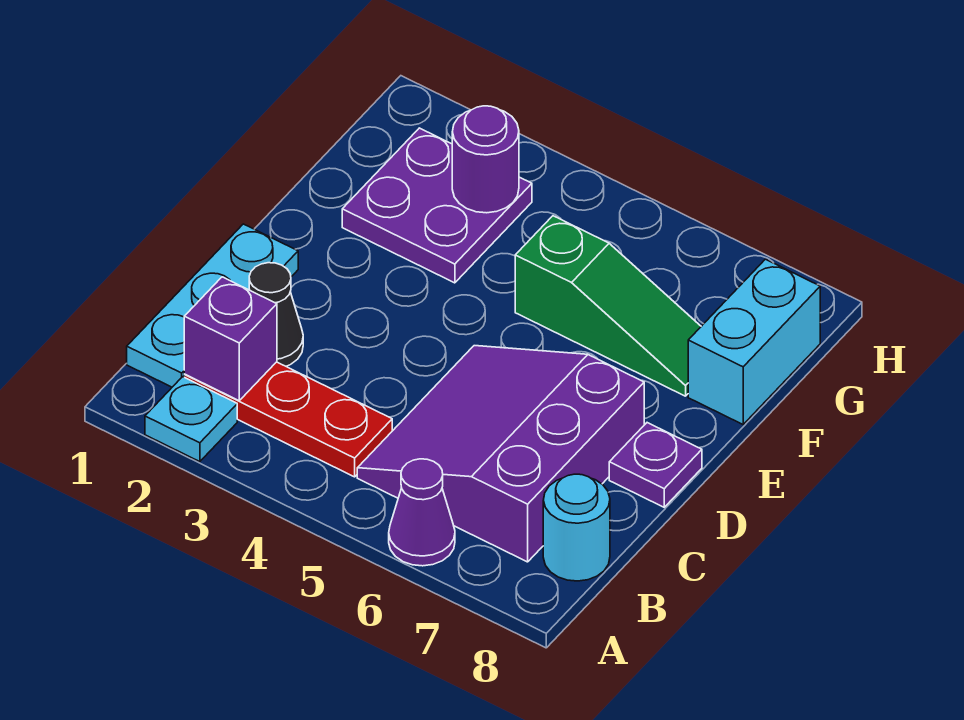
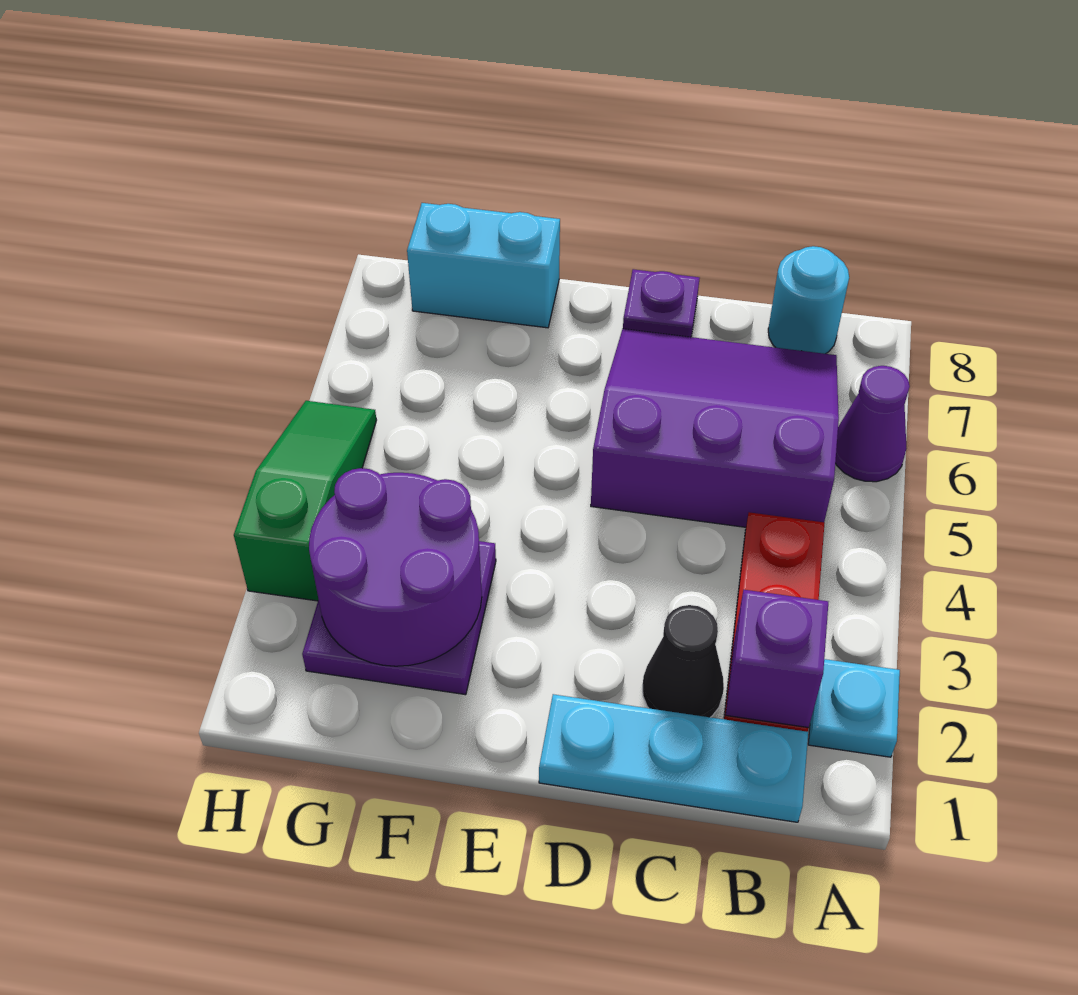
purple 3x3 slope [357,346,644,562] -> purple 3x3 slope turned to [591,329,839,527]
green 1x3 slope [515,216,701,396] -> green 1x3 slope moved to [234,401,376,601]
purple 1x1 round brick [452,106,519,213] -> purple 2x2 round brick [309,468,482,666]

